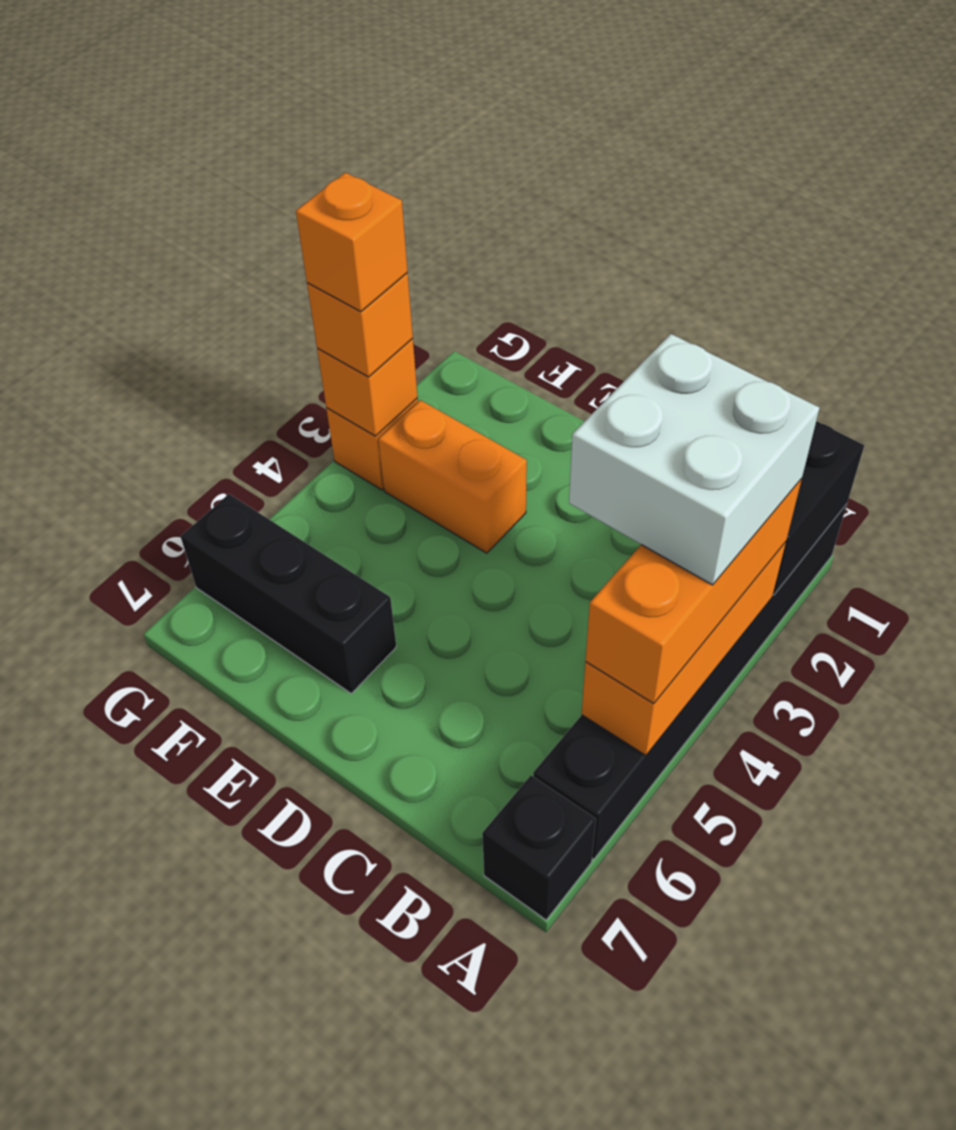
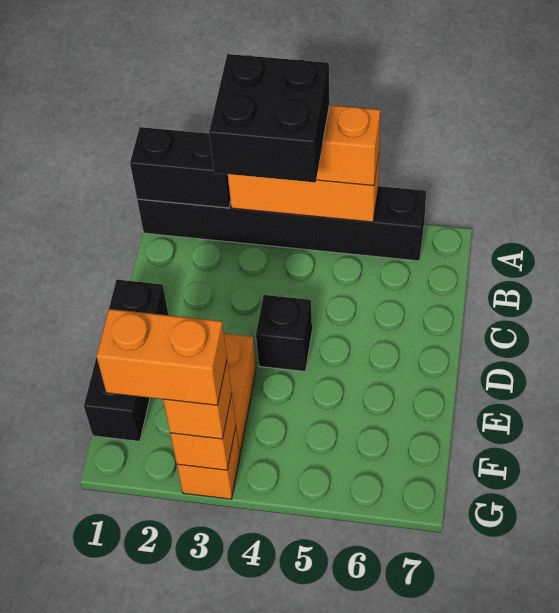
white 2x2 brick [569,334,819,585] -> black 2x2 brick [209,54,330,182]
black 1x1 brick [482,775,596,920] -> black 1x1 brick moved to [256,295,312,371]
black 1x3 brick [181,494,396,693] -> black 1x3 brick moved to [84,280,168,441]
orange 1x1 brick [296,172,408,312] -> orange 1x2 brick [97,309,227,405]

